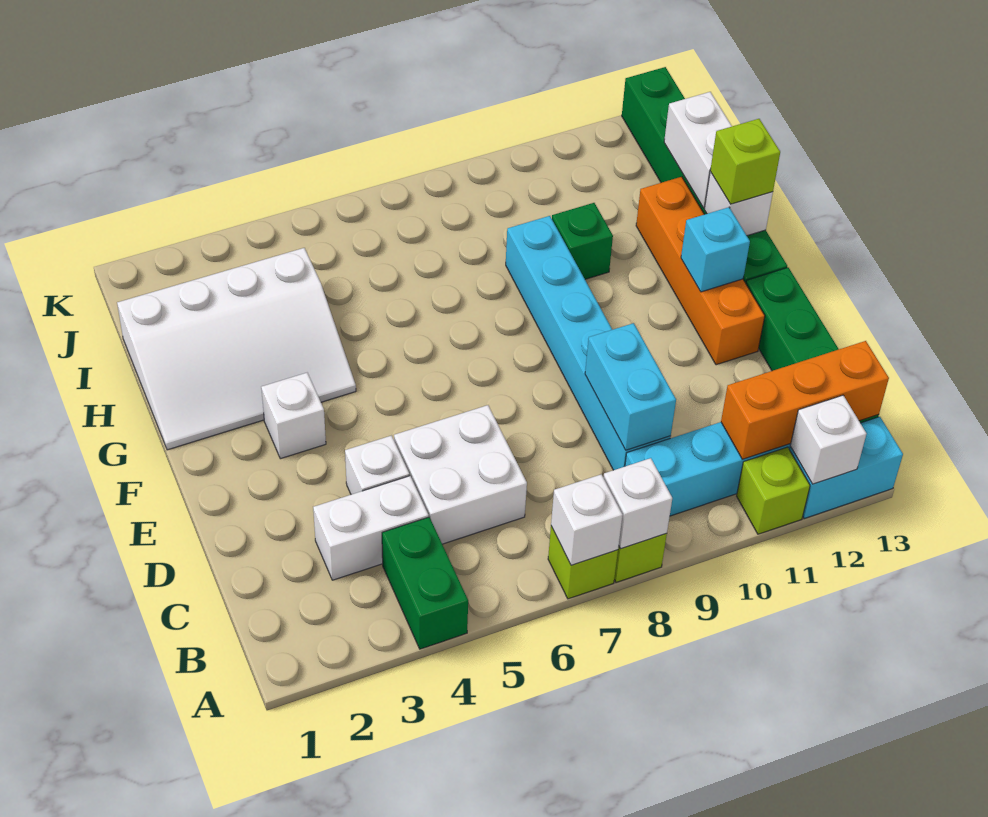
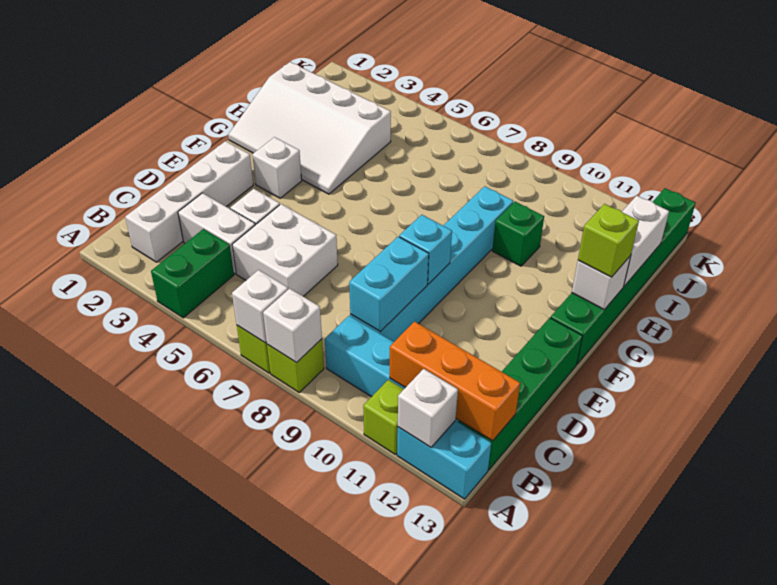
none -> white 1x4 brick [125,141,253,262]
orange 1x4 brick [636,177,765,365] -> none
cyan 1x1 brick [681,207,750,292] -> cyan 1x1 brick moved to [399,215,452,284]

